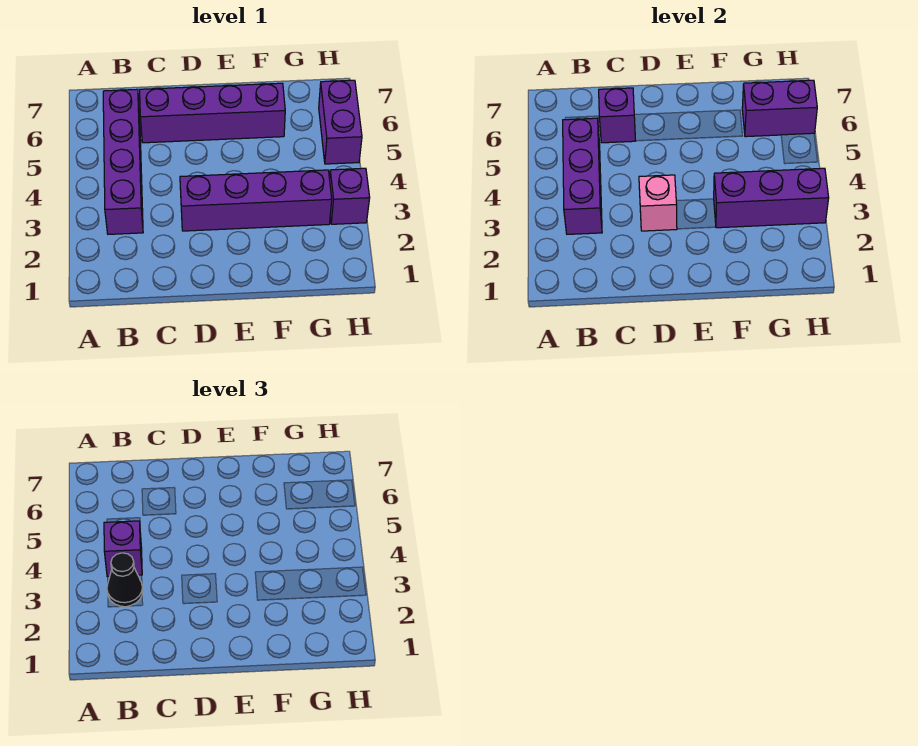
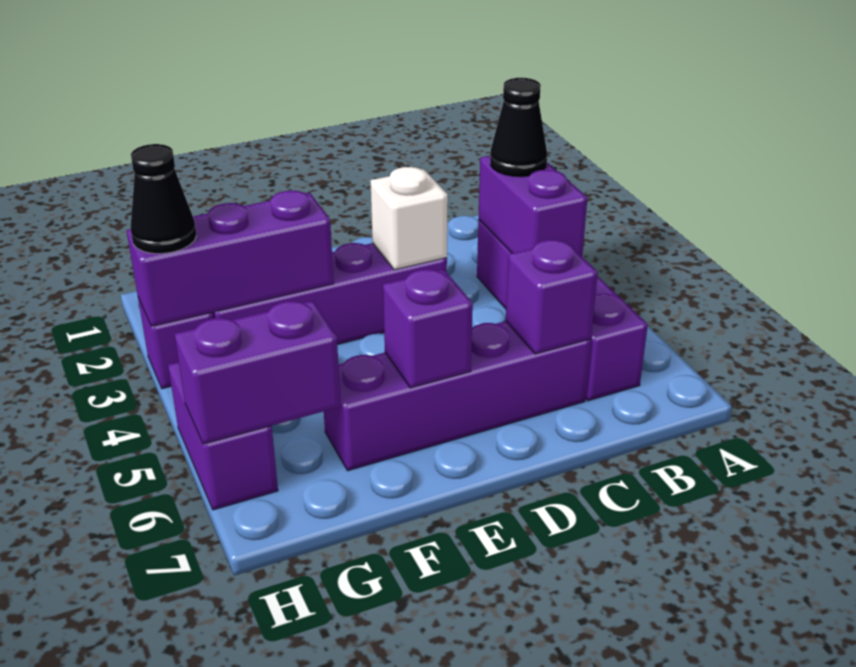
purple 1x3 brick [563,118,602,234] -> purple 1x2 brick [479,156,588,256]
purple 1x1 brick [104,521,142,577] -> purple 1x1 brick moved to [383,269,473,388]
pink 1x1 brick [639,175,677,231] -> white 1x1 brick [370,167,448,270]
none -> black 1x1 cone [131,144,196,254]

